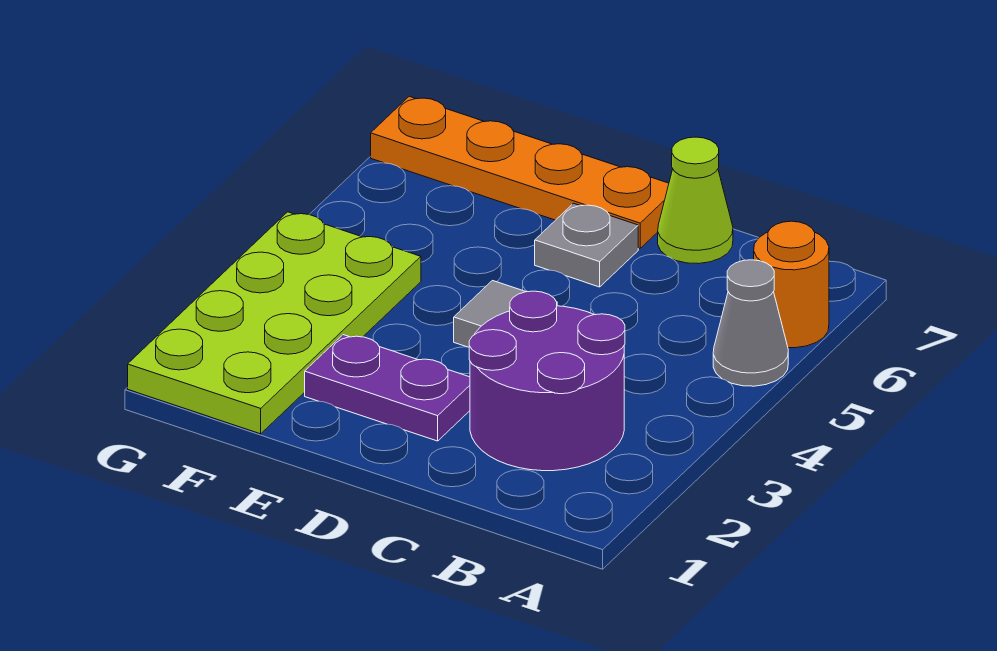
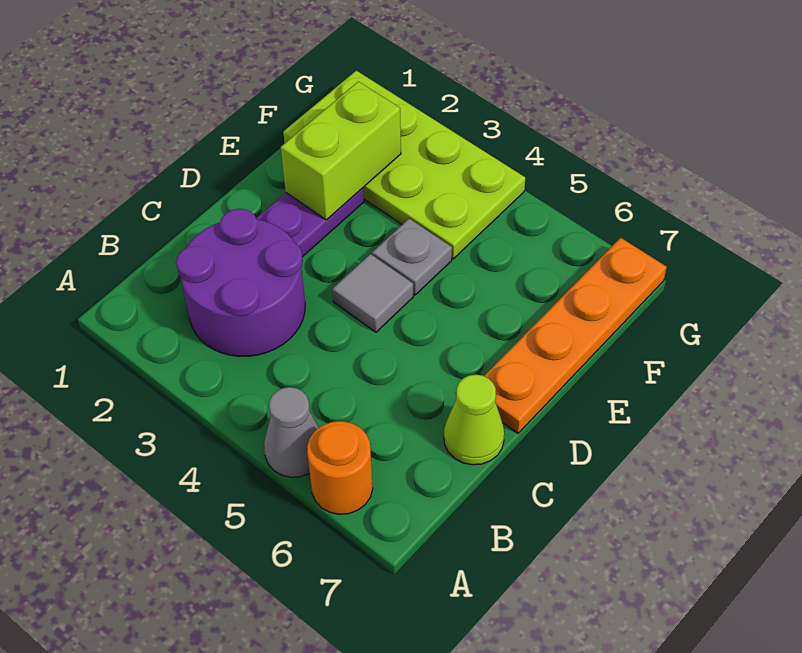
grey 1x1 plate [535,203,638,287] -> grey 1x1 plate moved to [372,219,452,295]
none -> lime 1x2 brick [281,81,401,220]

